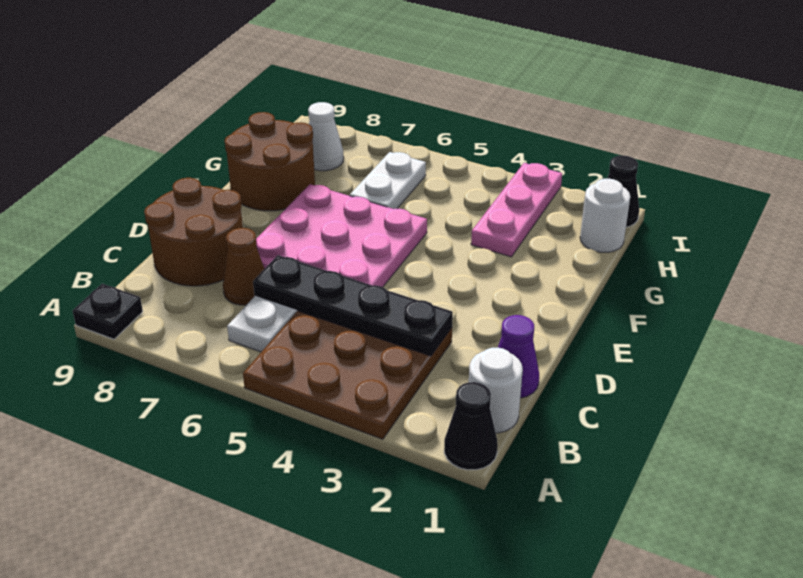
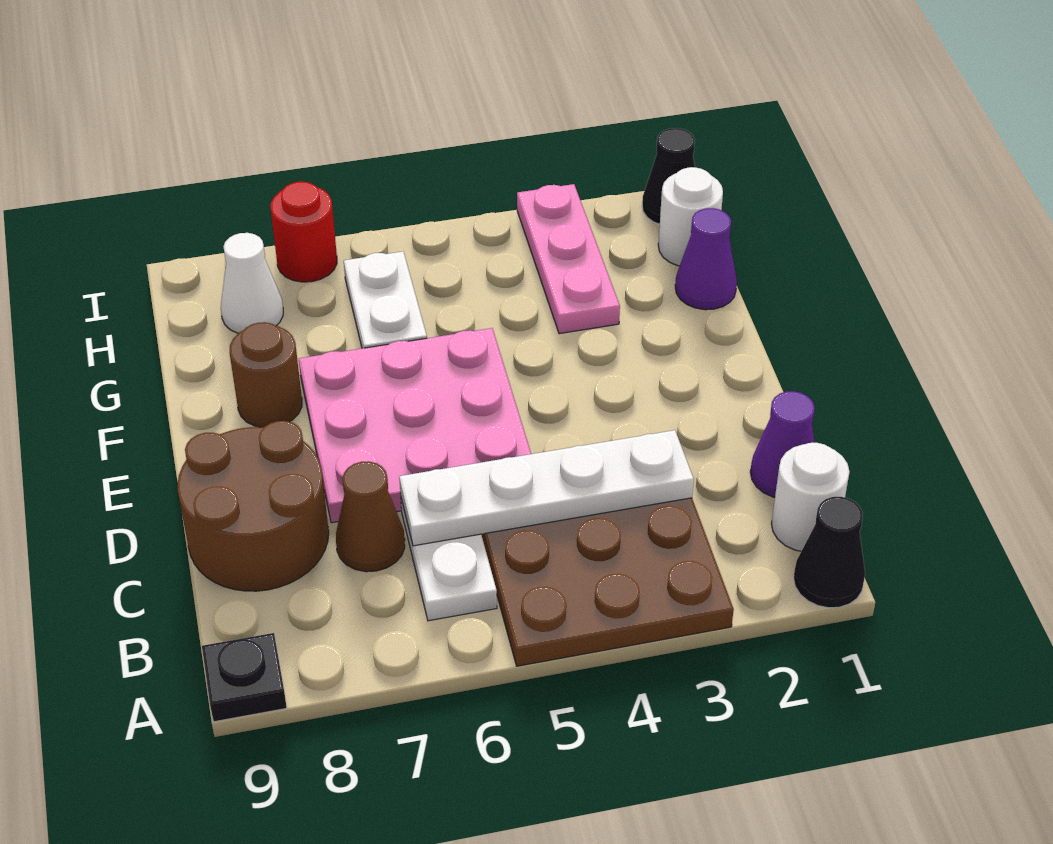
black 1x4 plate [253,255,453,356] -> white 1x4 plate [399,430,694,546]
brown 2x2 round brick [225,112,315,211] -> brown 1x1 round brick [230,322,302,427]
none -> purple 1x1 cone [675,208,737,310]
none -> red 1x1 round brick [271,182,337,282]

